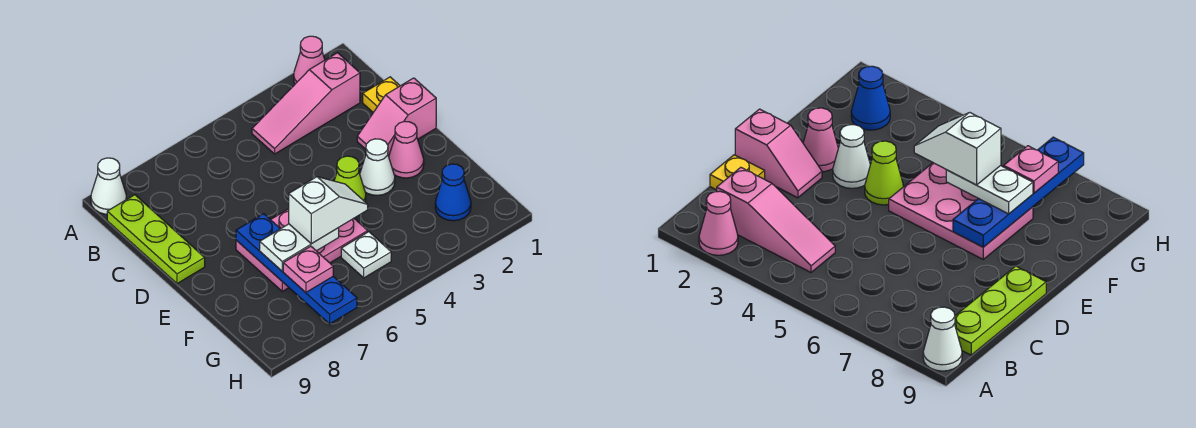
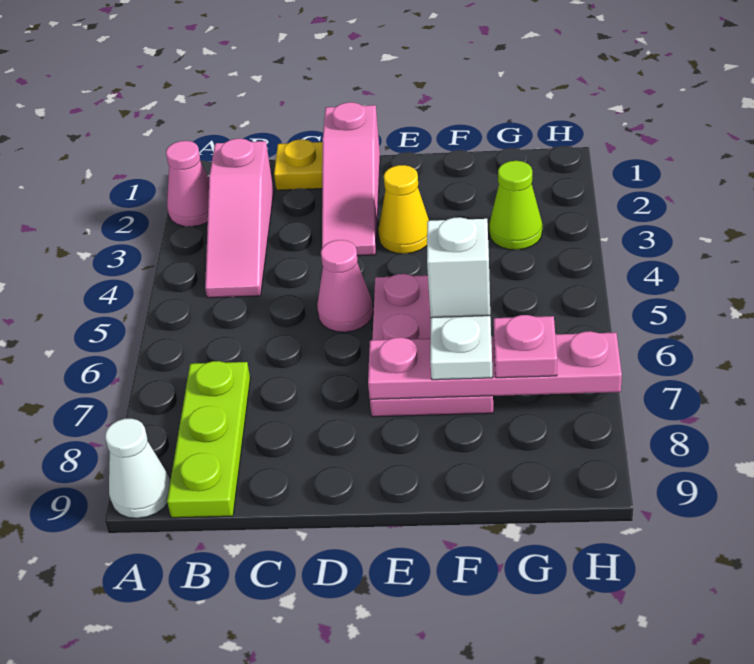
lime 1x3 plate [107,195,205,284] -> lime 1x3 plate turned to [167,361,250,518]
pink 1x2 slope [357,78,436,156] -> pink 1x3 slope [322,102,380,256]
pink 1x1 cone [389,121,424,178] -> pink 1x1 cone moved to [317,240,373,332]
white 1x1 cone [360,139,395,195] -> yellow 1x1 cone [378,165,429,254]
lime 1x1 cone [334,156,366,201] -> lime 1x1 cone moved to [489,161,542,250]
blue 1x4 plate [236,214,357,324] -> pink 1x4 plate [368,331,622,399]
blue 1x1 cone [435,164,471,221] -> none
white 1x1 plate [341,232,391,278] -> none

